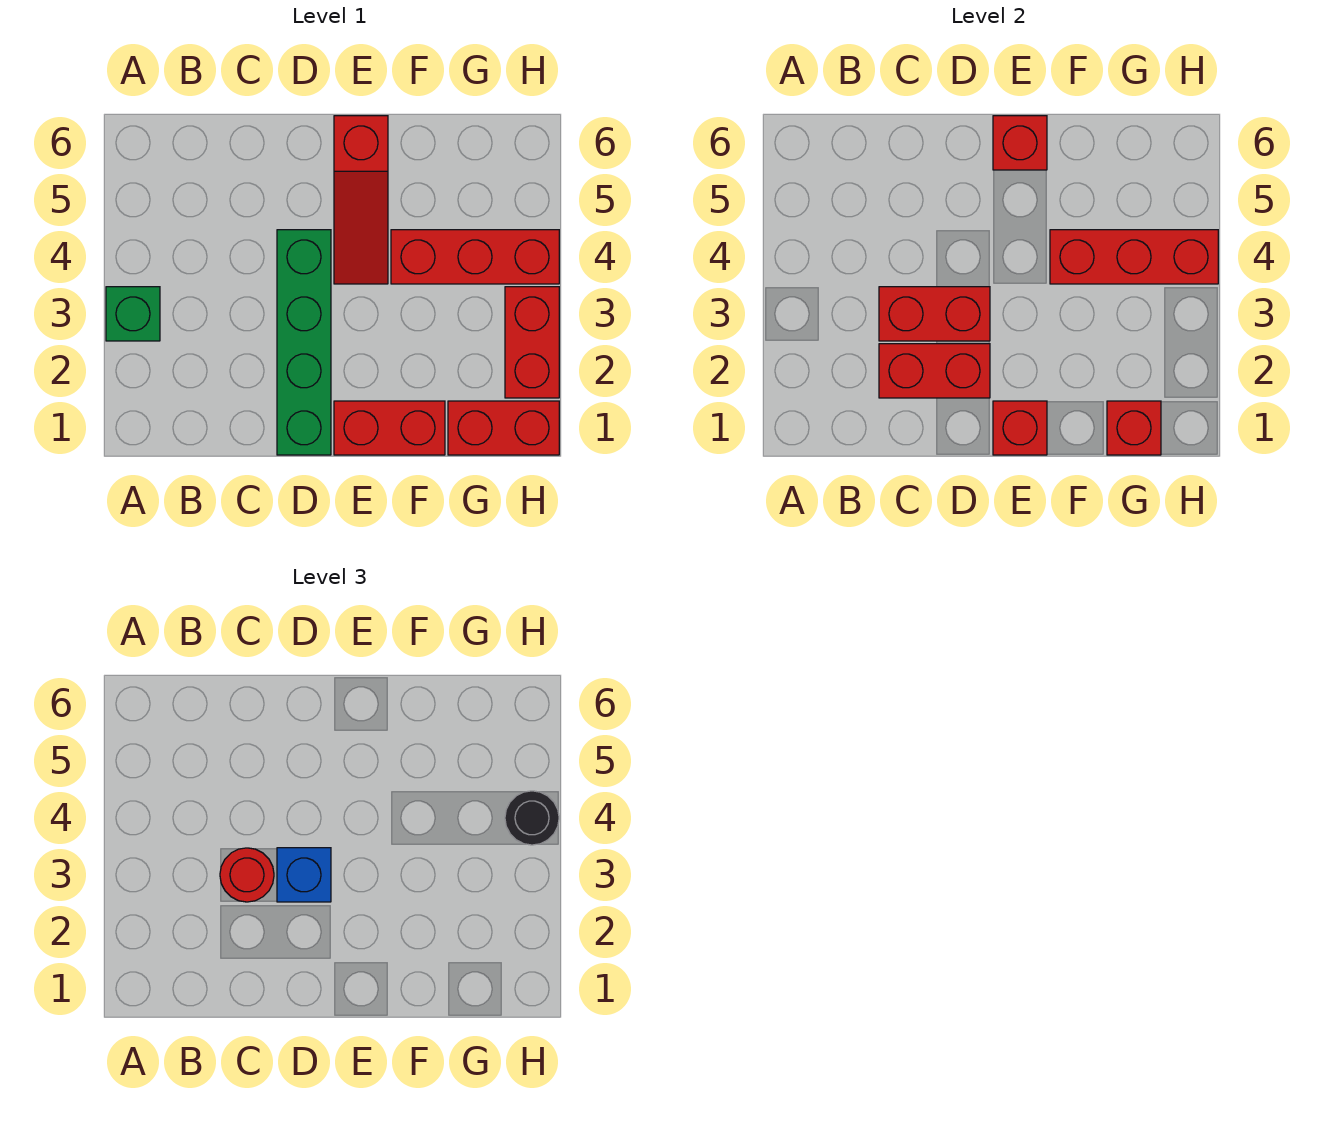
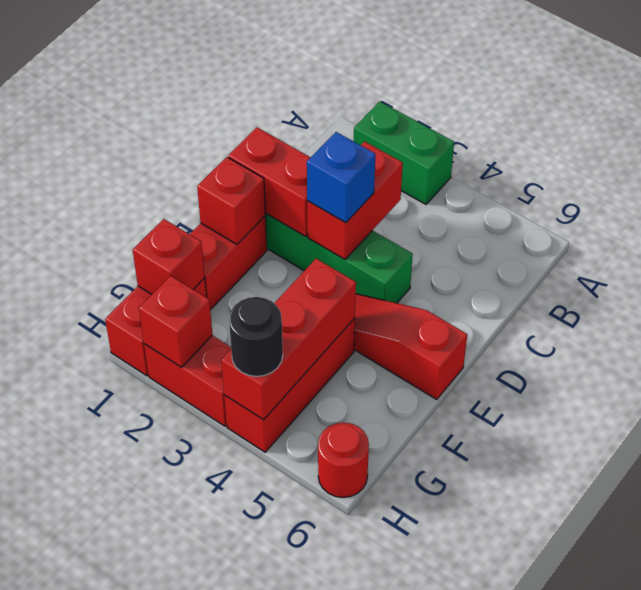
green 1x1 brick [106,287,160,341] -> green 1x2 brick [354,101,454,204]
red 1x2 brick [879,344,990,398] -> red 1x2 brick turned to [228,127,311,236]
red 1x1 round brick [220,848,274,902] -> red 1x1 round brick moved to [318,422,369,498]
red 1x1 brick [993,116,1047,170] -> red 1x1 brick moved to [139,276,212,367]

